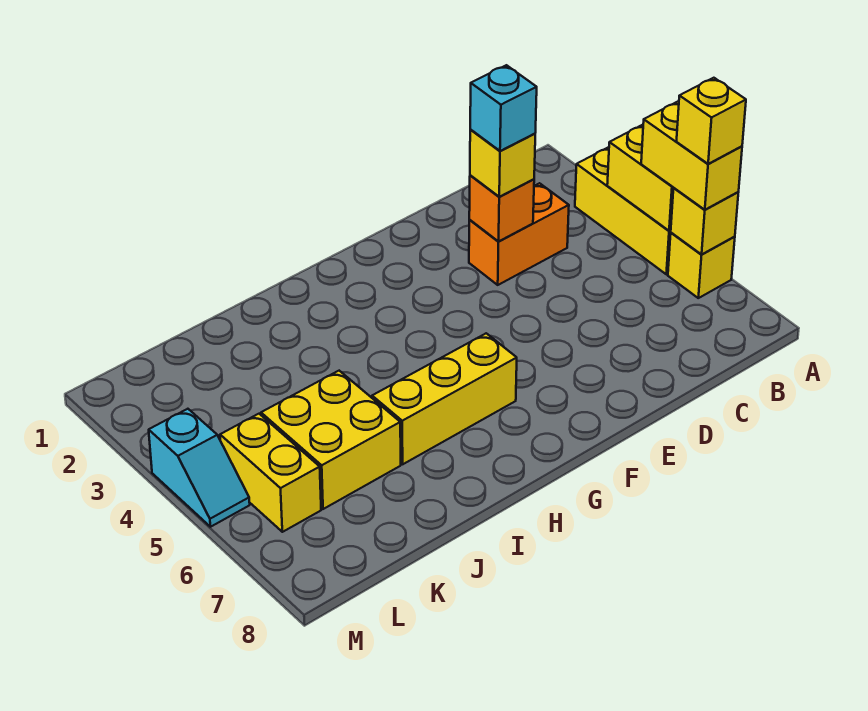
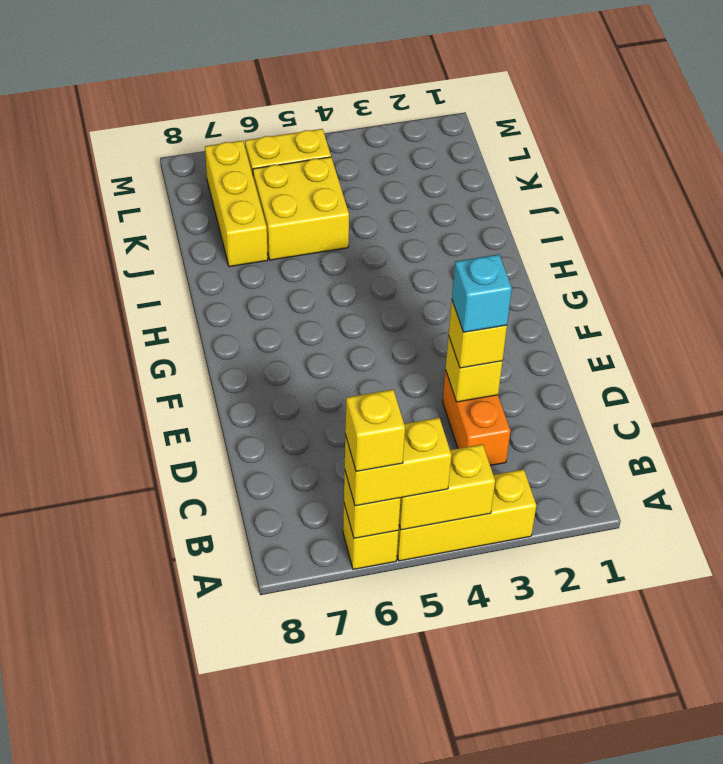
orange 1x1 brick [469,175,534,241] -> yellow 1x1 brick [446,336,502,402]
yellow 1x3 brick [372,333,517,464] -> yellow 1x3 brick moved to [205,141,268,267]
cyan 1x2 slope [149,409,250,527] -> none

